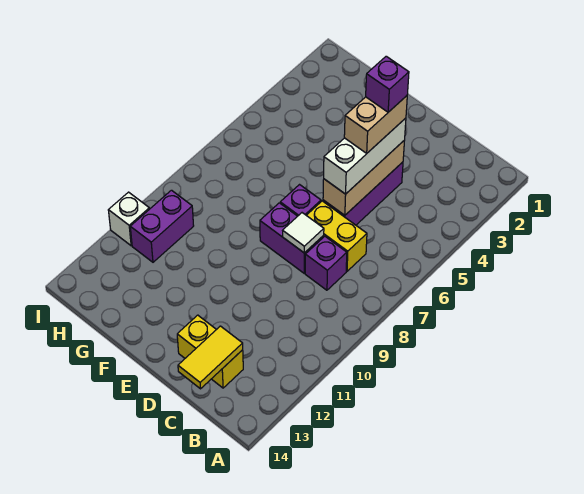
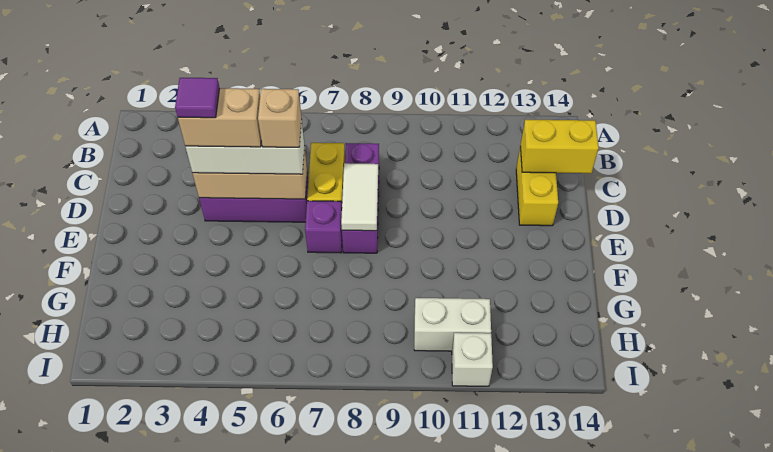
yellow 1x2 tile [178,326,243,389] -> yellow 1x2 brick [520,120,599,173]
purple 1x1 brick [366,56,409,112] -> purple 1x1 tile [175,78,220,118]
none -> tan 1x1 brick [258,89,302,147]
white 1x1 tile [283,213,324,253] -> white 1x2 tile [341,163,378,231]
purple 1x2 brick [130,190,194,262] -> white 1x2 brick [414,298,491,351]

